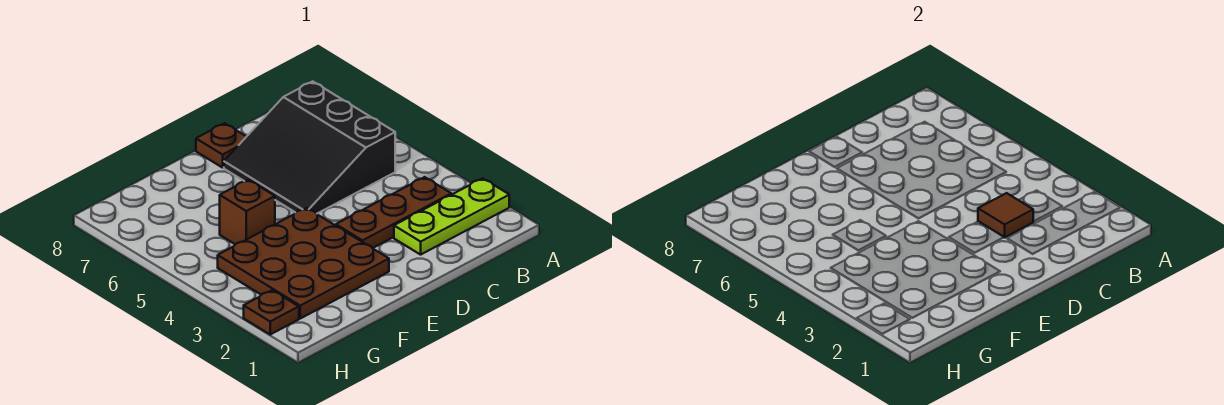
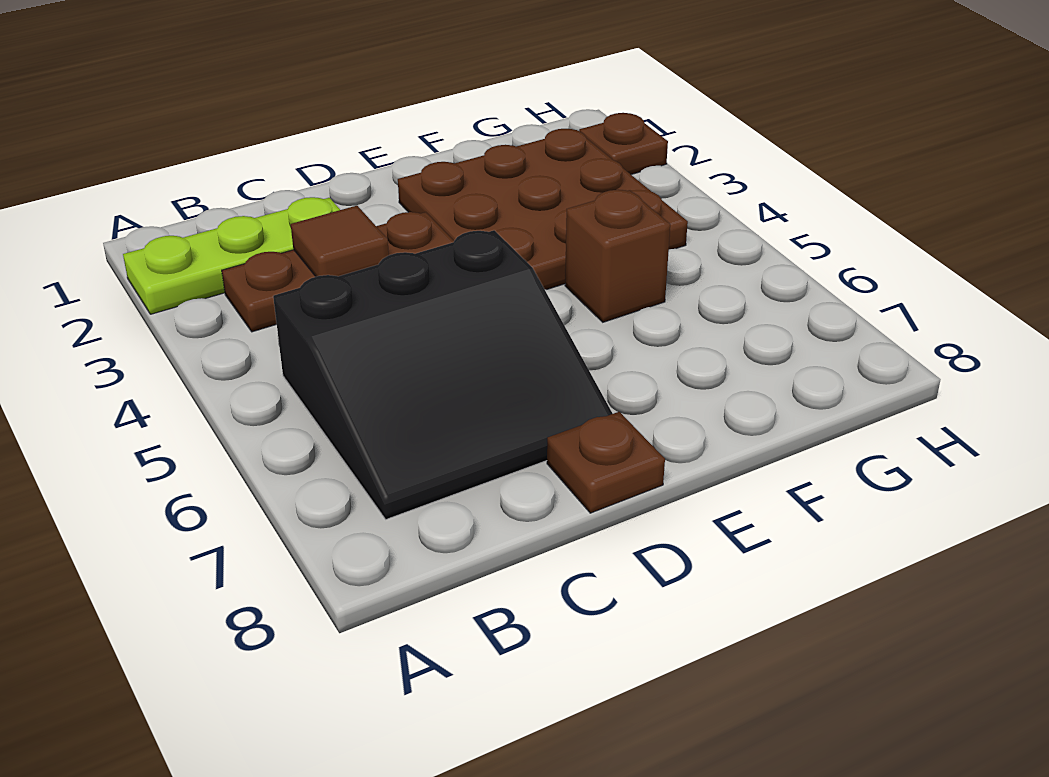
black 3x3 slope [224,81,395,214] -> black 3x3 slope turned to [273,230,613,519]

